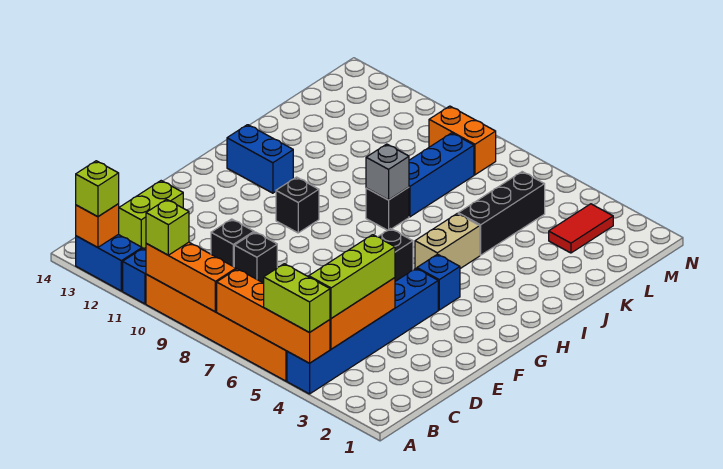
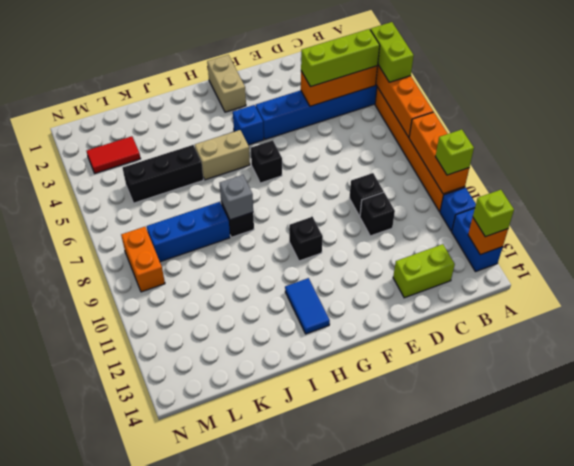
none -> tan 1x2 brick [207,55,246,112]
blue 1x2 brick [227,125,293,193] -> blue 1x2 tile [285,278,330,334]

